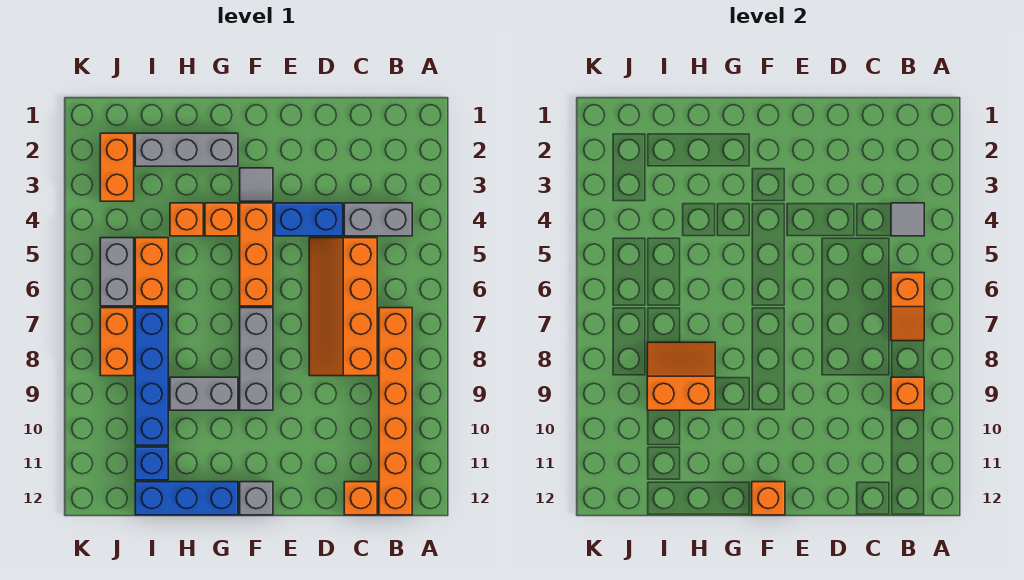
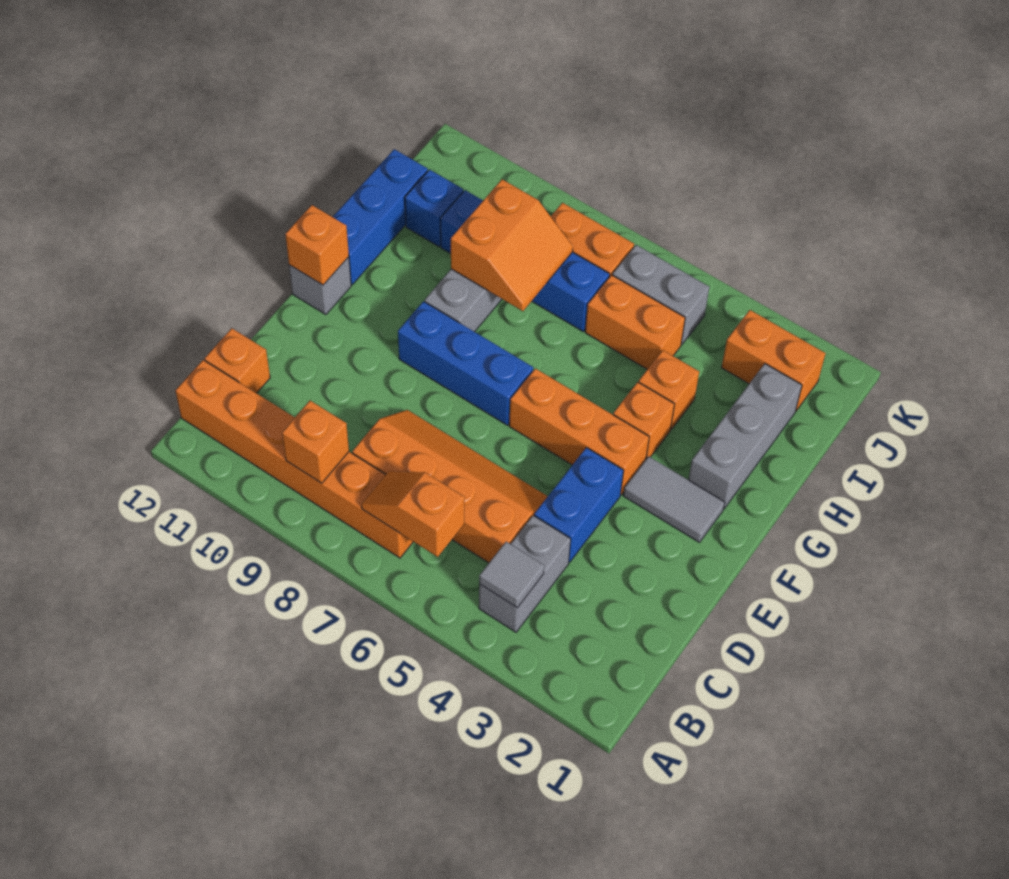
grey 1x1 tile [240,168,273,201] -> grey 1x2 tile [623,456,725,542]
grey 1x3 brick [240,308,273,410] -> blue 1x3 brick [398,301,533,425]

